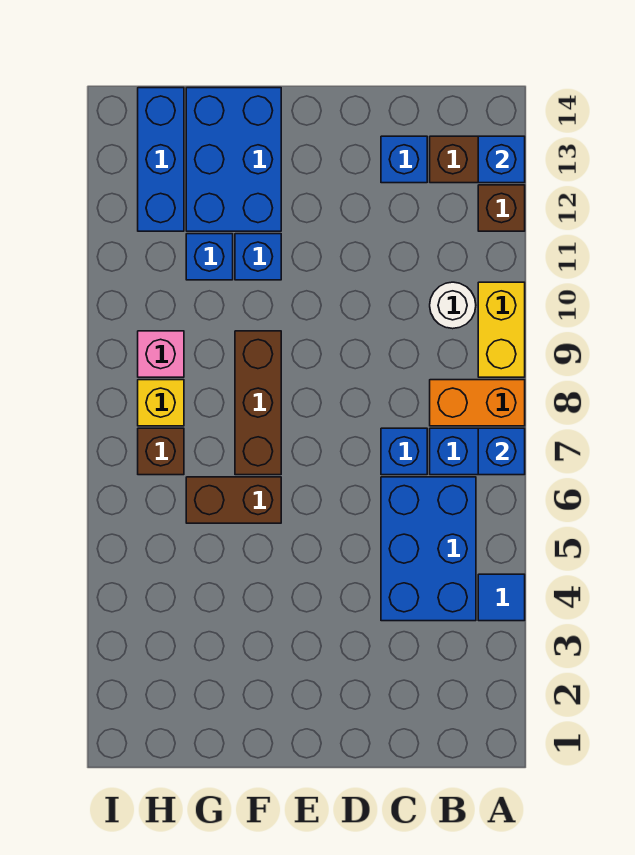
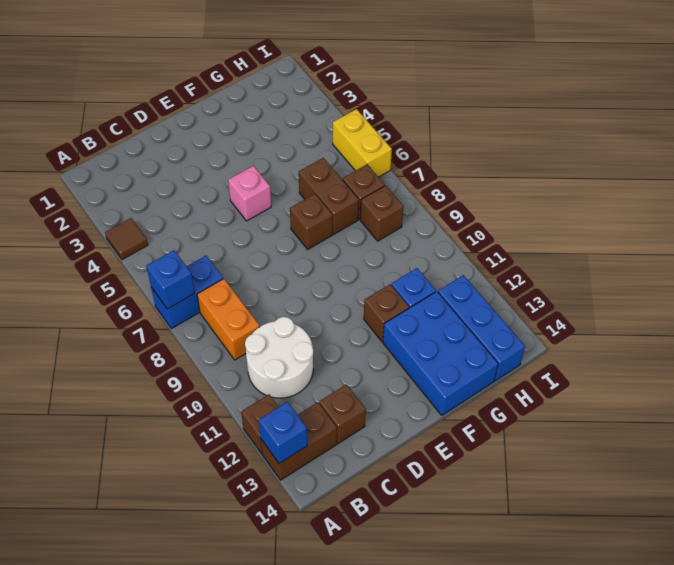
blue 1x1 tile [478,574,525,621] -> brown 1x1 tile [105,218,148,260]
orange 1x2 brick [430,380,525,426] -> orange 1x2 brick turned to [197,279,260,360]
yellow 1x2 brick [478,282,525,377] -> yellow 1x2 brick moved to [333,109,392,177]
blue 2x3 brick [381,477,476,621] -> none
white 1x1 round brick [430,282,476,329] -> white 2x2 round brick [245,317,313,398]
blue 1x1 brick [381,428,427,475] -> none
blue 1x1 brick [381,136,427,183] -> brown 1x1 brick [319,384,366,443]
brown 1x2 brick [186,477,281,523] -> brown 1x2 brick turned to [299,158,359,234]
brown 1x3 brick [235,331,281,475] -> brown 1x1 brick [290,194,332,249]
blue 1x1 brick [235,234,281,280] -> brown 1x1 brick [364,284,409,341]
yellow 1x1 brick [138,380,184,426] -> brown 1x1 brick [360,186,404,241]
pink 1x1 brick [138,331,184,377] -> pink 1x1 brick moved to [228,166,271,221]

